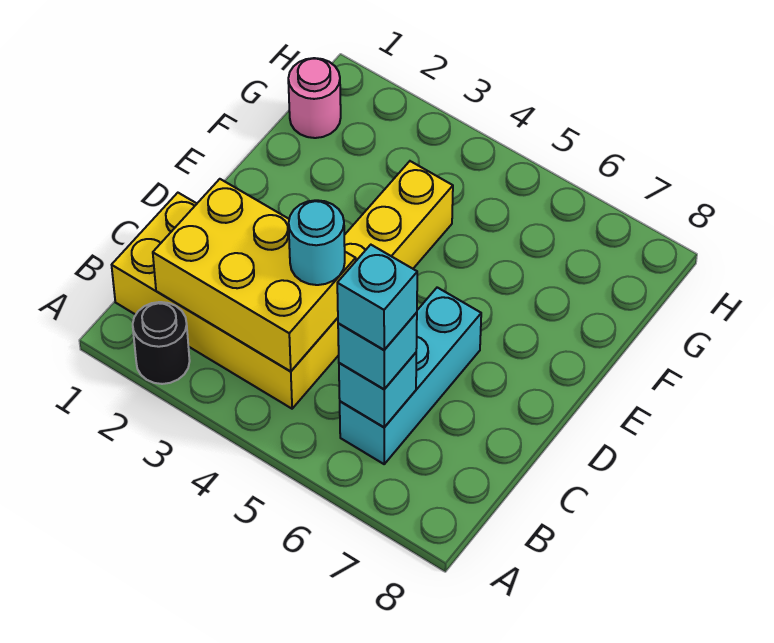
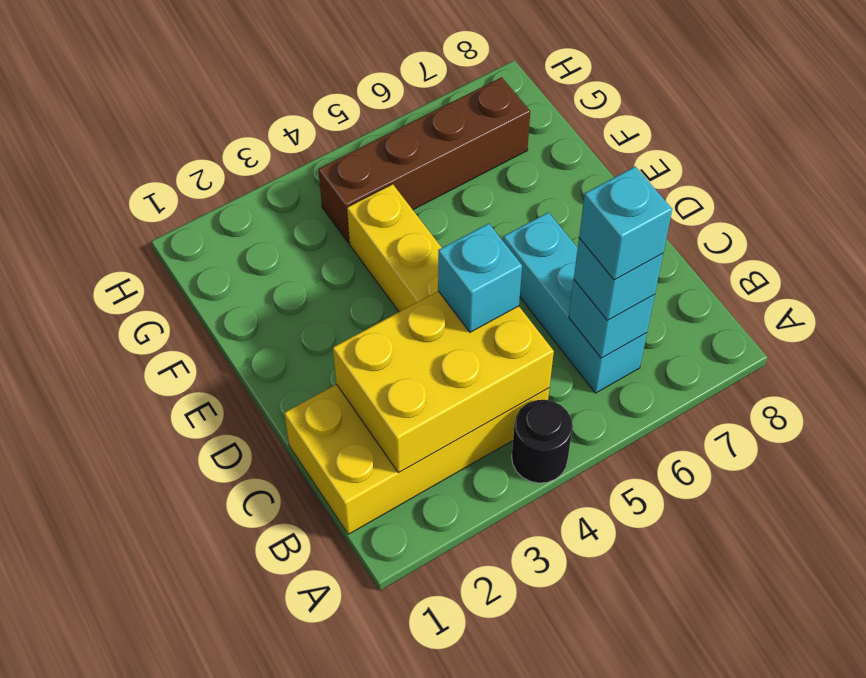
black 1x1 round brick [133,302,190,384] -> black 1x1 round brick moved to [512,400,573,483]
cyan 1x1 round brick [289,200,345,285] -> cyan 1x1 brick [438,223,522,332]
pink 1x1 round brick [288,58,341,138] -> none
none -> brown 1x4 brick [318,77,530,243]

